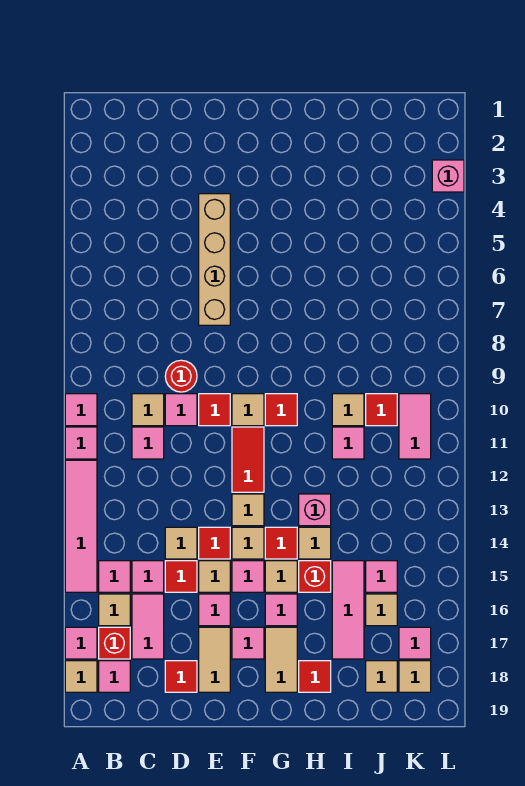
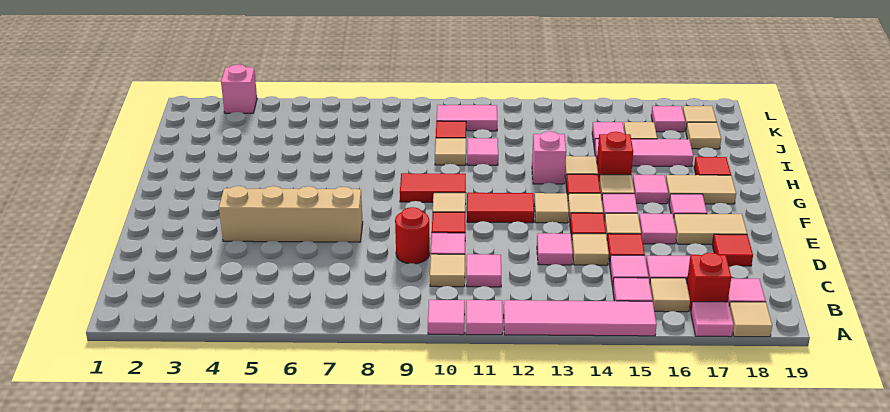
none -> pink 1x1 tile [537,233,573,265]
red 1x1 tile [265,394,297,426] -> red 1x2 tile [400,173,466,202]

